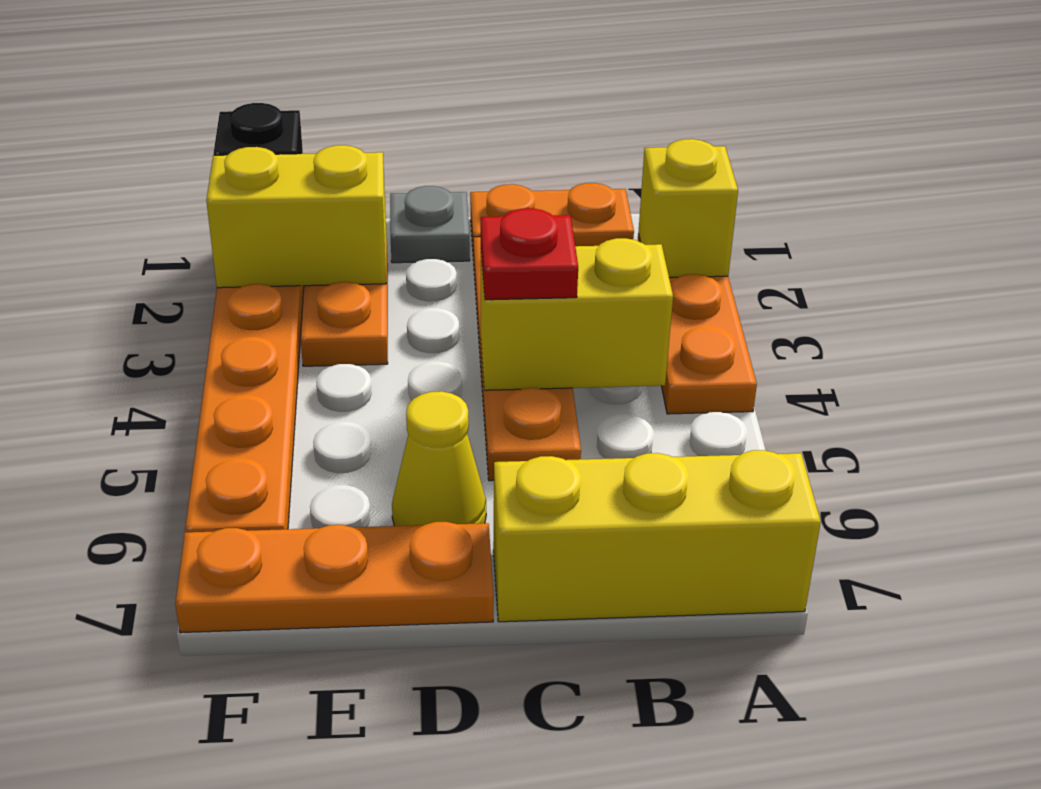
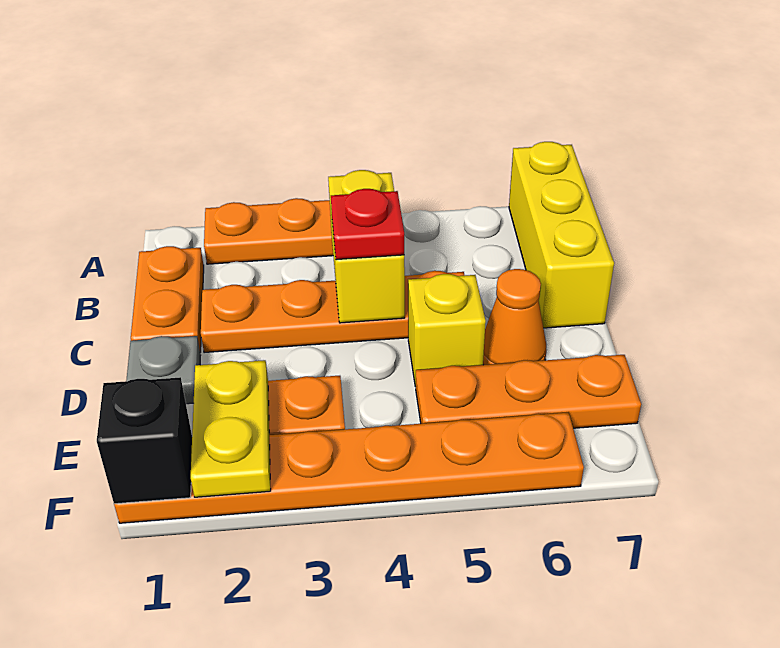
yellow 1x1 brick [638,139,738,278] -> yellow 1x1 brick moved to [408,274,486,386]
yellow 1x1 cone [392,391,486,526] -> orange 1x1 cone [483,269,547,365]
orange 1x3 plate [175,522,493,633] -> orange 1x3 plate turned to [415,355,641,428]
yellow 1x2 brick [206,145,386,288] -> yellow 1x2 plate [191,360,271,497]

